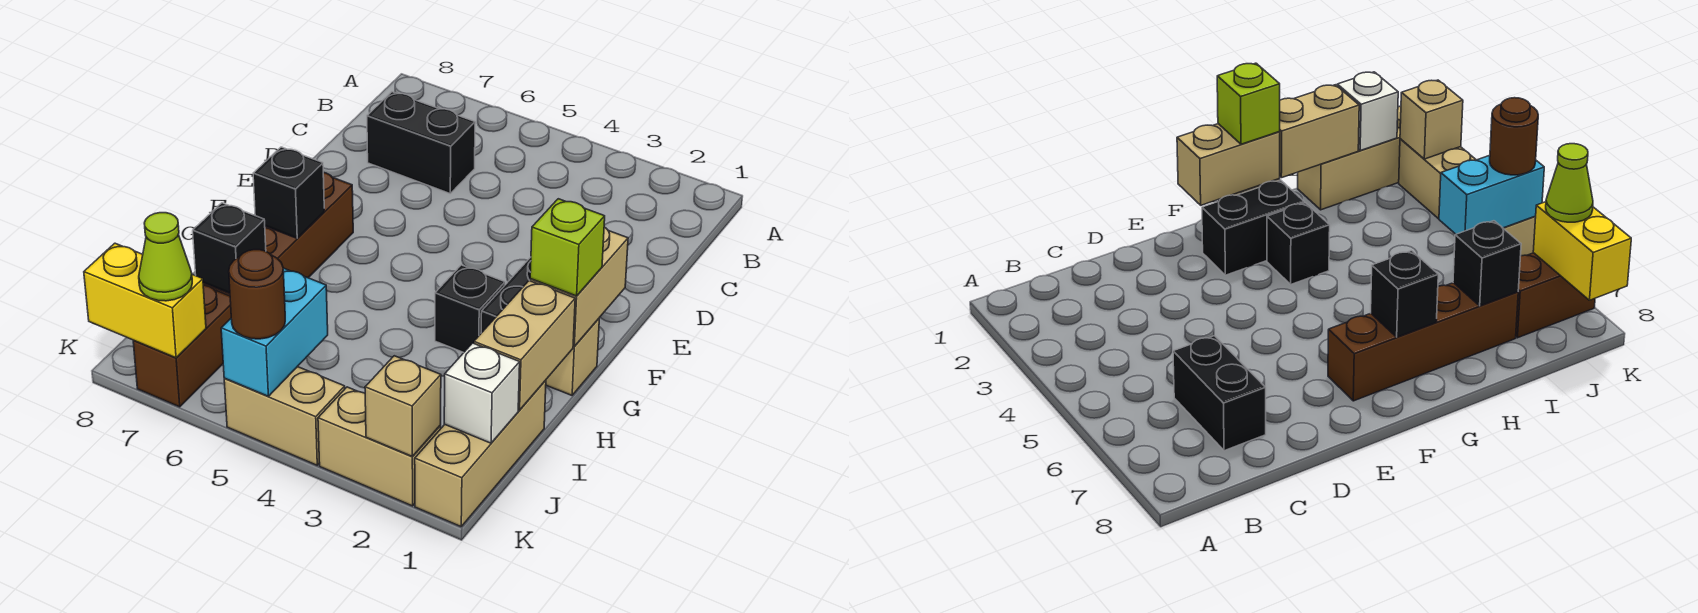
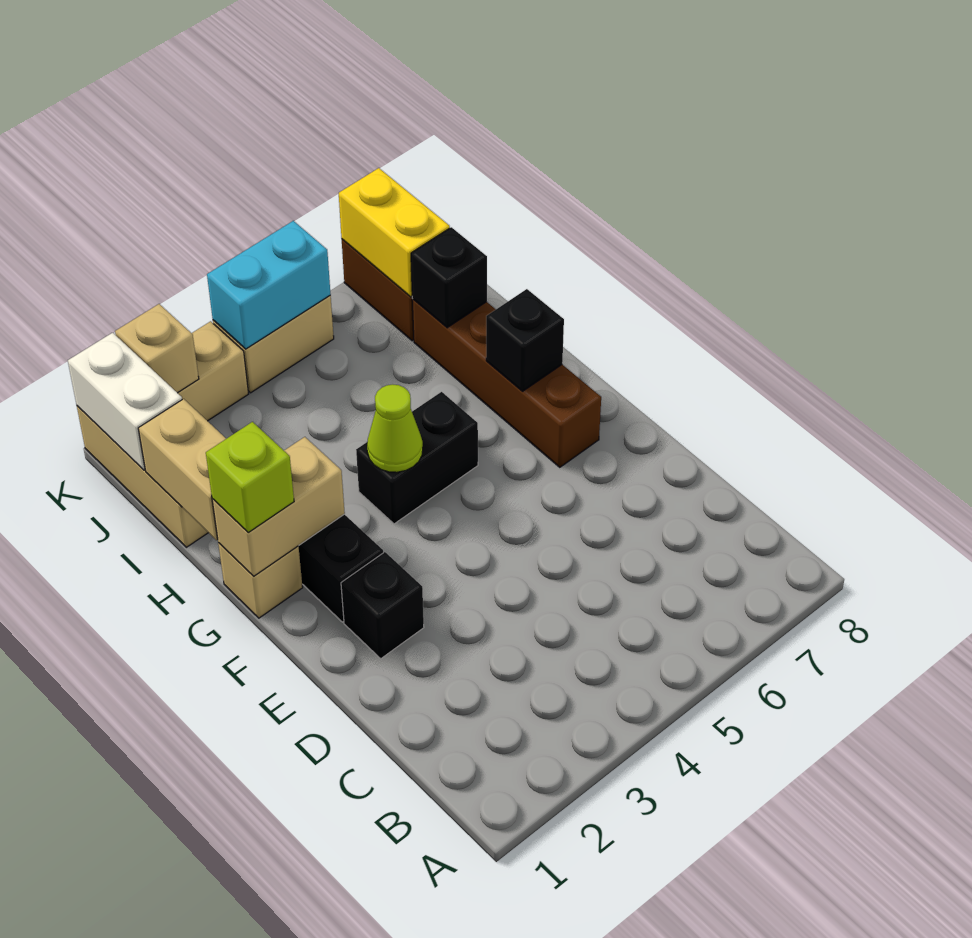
black 1x2 brick [367,92,475,193] -> black 1x2 brick moved to [356,392,478,524]
tan 1x2 brick [530,227,628,347] -> tan 1x2 brick turned to [212,437,345,576]
black 1x1 brick [435,265,505,353] -> black 1x1 brick moved to [341,552,424,659]
white 1x1 brick [444,343,520,443] -> white 1x2 brick [68,333,182,470]
cyan 1x2 brick [221,268,328,396] -> cyan 1x2 brick turned to [207,221,331,349]
brown 1x1 round brick [229,250,285,339] -> none
yellow 1x2 brick [84,243,206,358] -> yellow 1x2 brick turned to [339,168,450,297]
lime 1x1 cone [139,213,192,301] -> lime 1x1 cone moved to [367,384,423,472]

